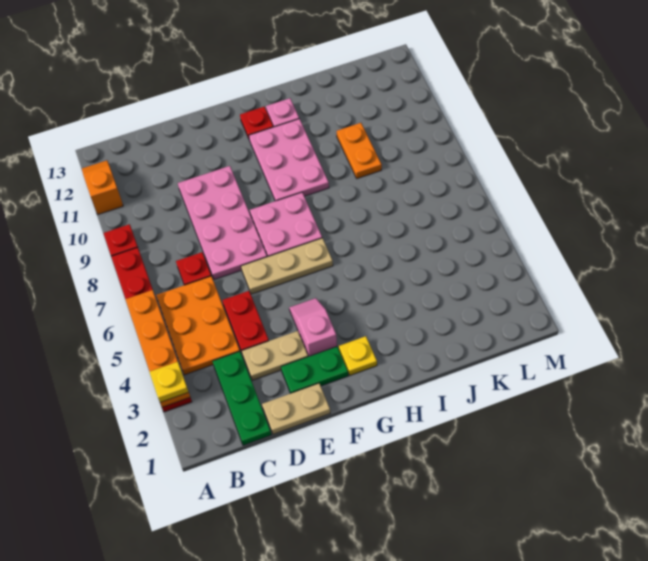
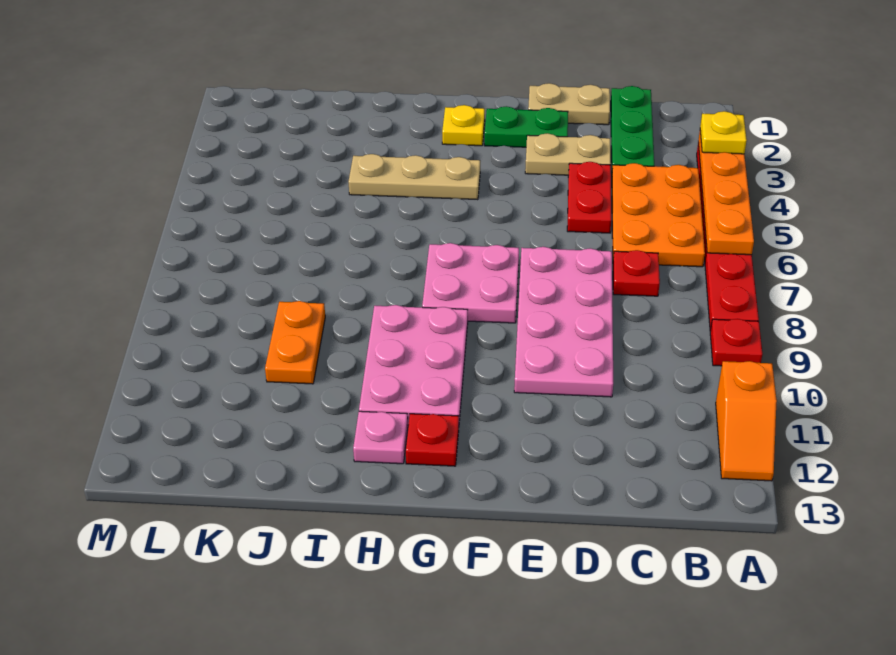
tan 1x3 plate [241,238,333,294] -> tan 1x3 plate moved to [349,154,480,200]
pink 1x2 slope [289,298,337,356] -> none

